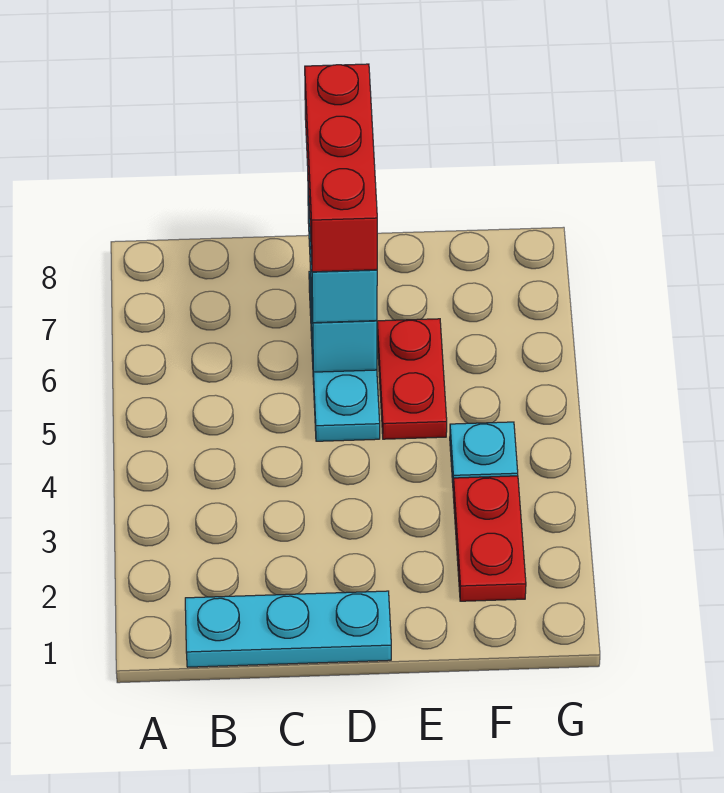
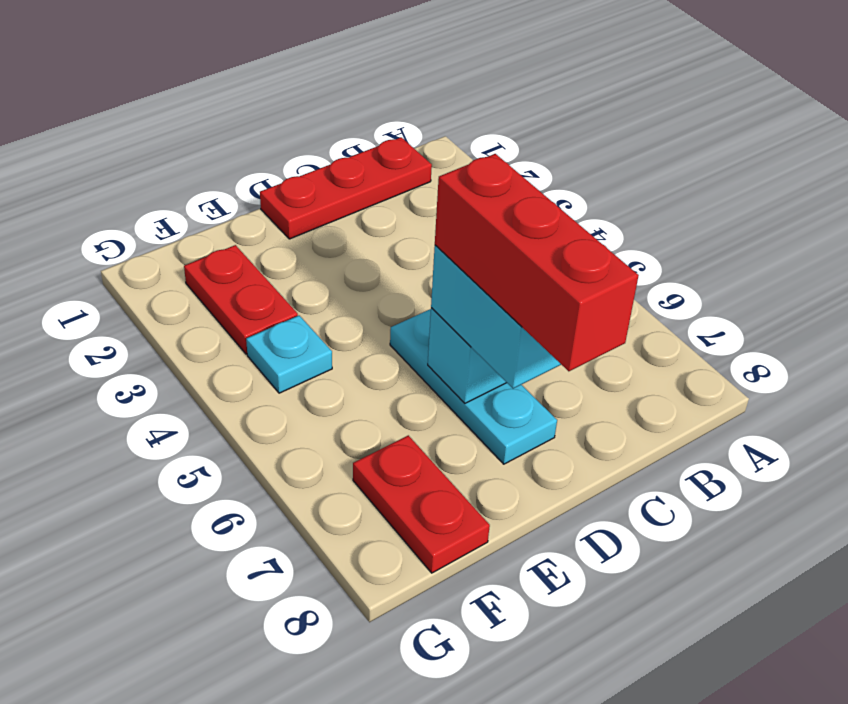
cyan 1x3 plate [185,591,391,667] -> red 1x3 plate [260,137,432,239]
red 1x2 plate [377,319,447,439] -> red 1x2 plate moved to [353,435,490,573]

